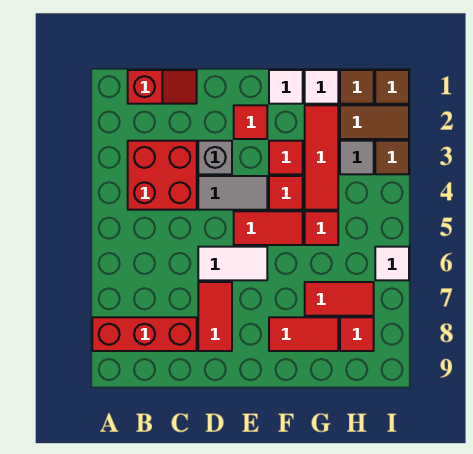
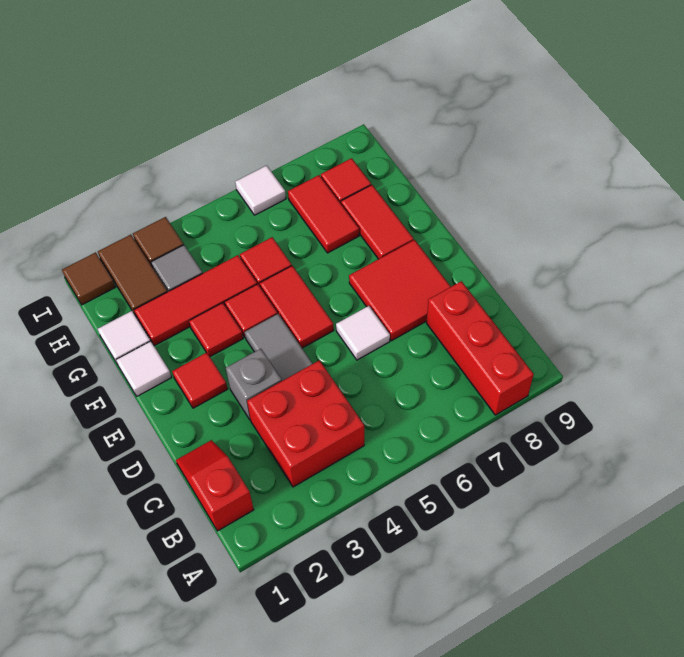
white 1x2 tile [198,247,267,280] -> white 1x1 tile [336,306,390,360]
red 1x2 tile [198,282,232,351] -> red 2x2 tile [349,240,451,341]
brown 1x1 tile [340,70,374,104] -> none

